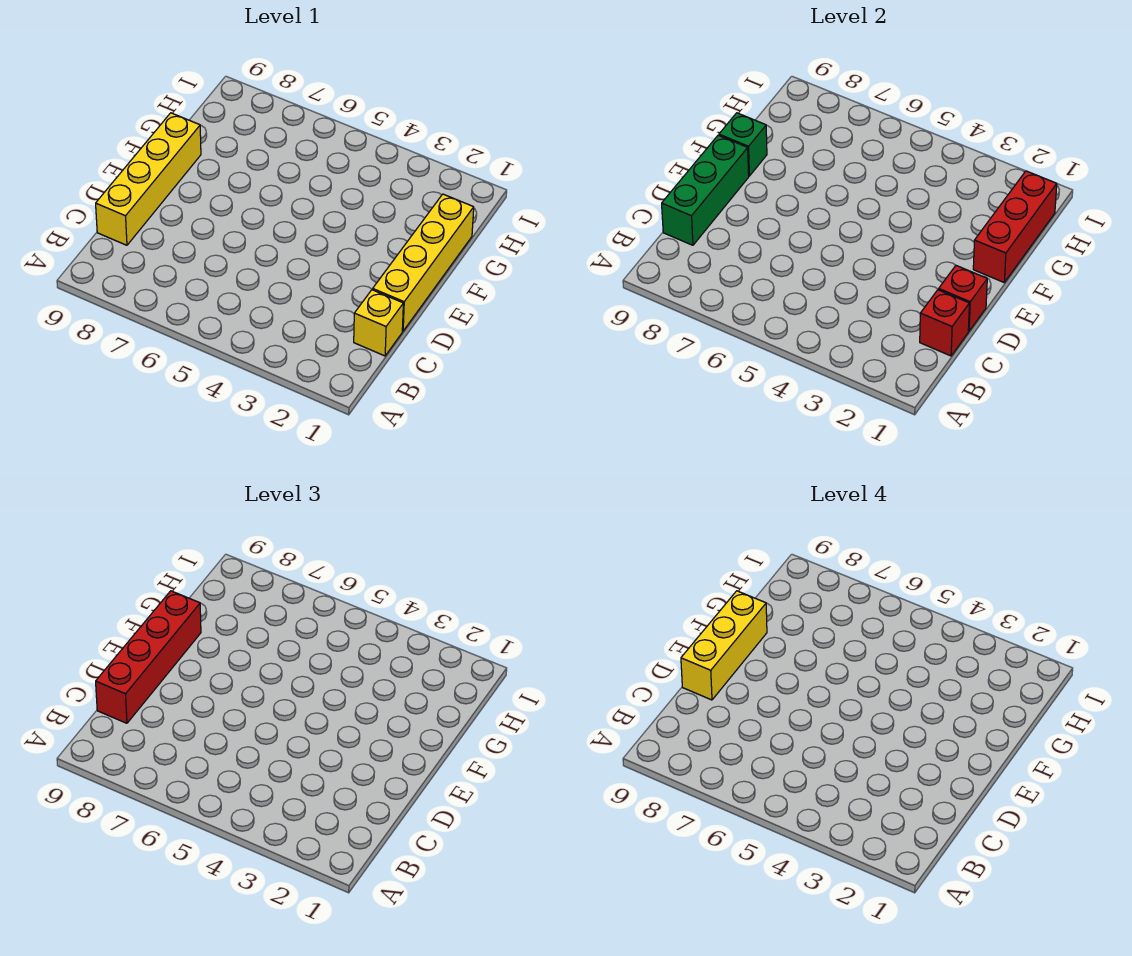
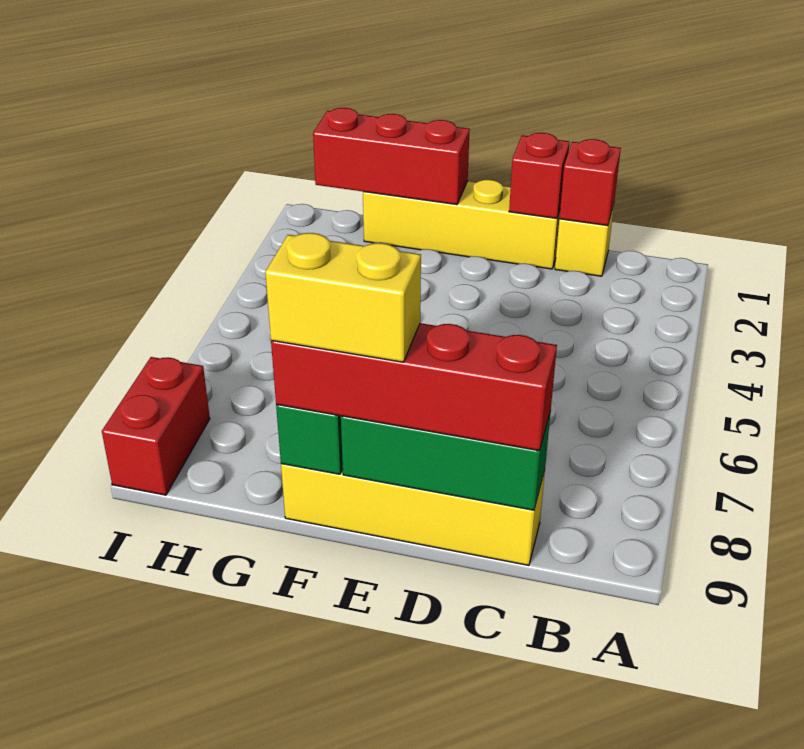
yellow 1x3 brick [681,591,767,700] -> yellow 1x2 brick [265,233,421,362]
none -> red 1x2 brick [102,357,210,495]

